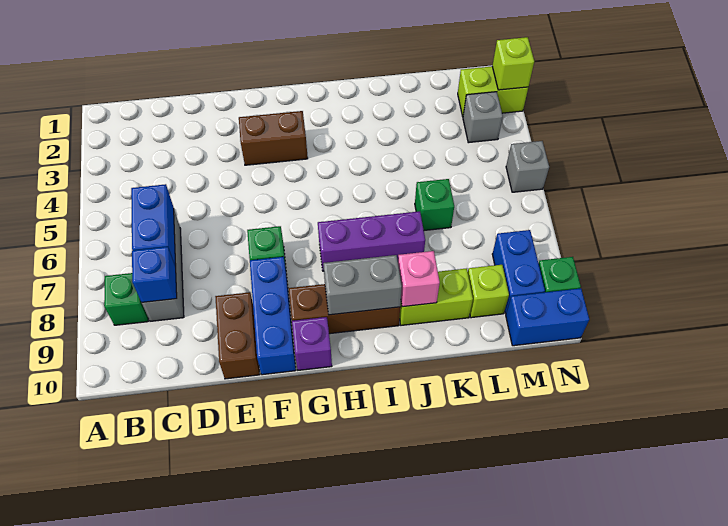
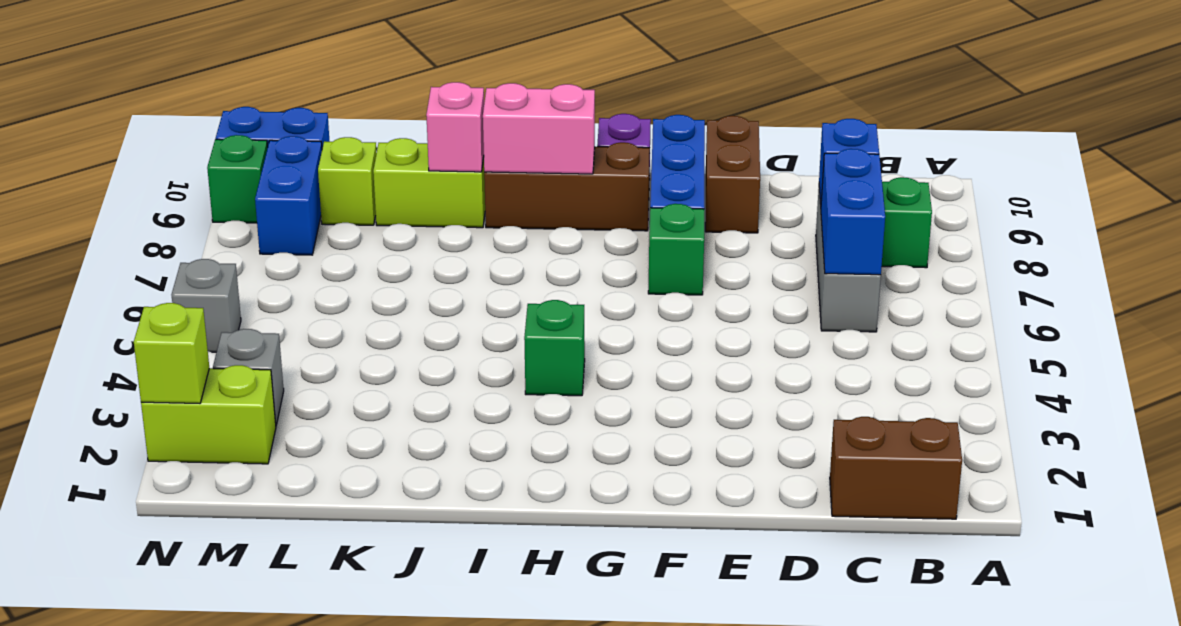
brown 1x2 brick [239,111,308,165] -> brown 1x2 brick moved to [830,417,962,519]
purple 1x3 brick [318,211,425,271] -> none
grey 1x2 brick [323,255,402,315] -> pink 1x2 brick [483,83,595,174]
green 1x1 brick [415,179,454,230] -> green 1x1 brick moved to [524,300,585,396]

